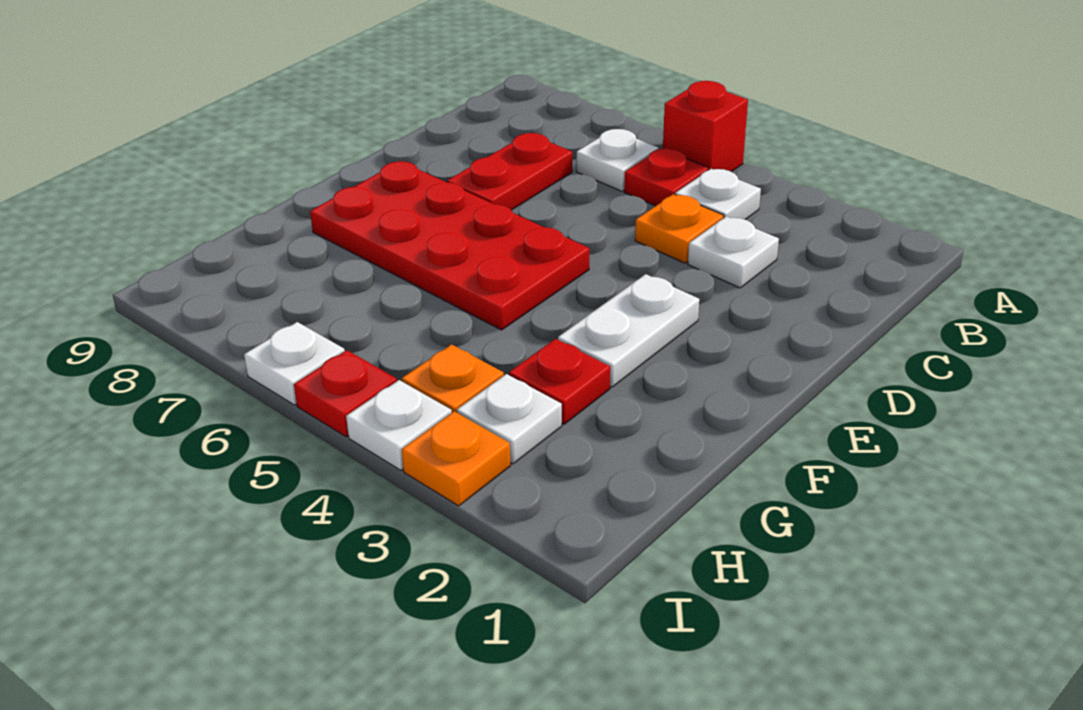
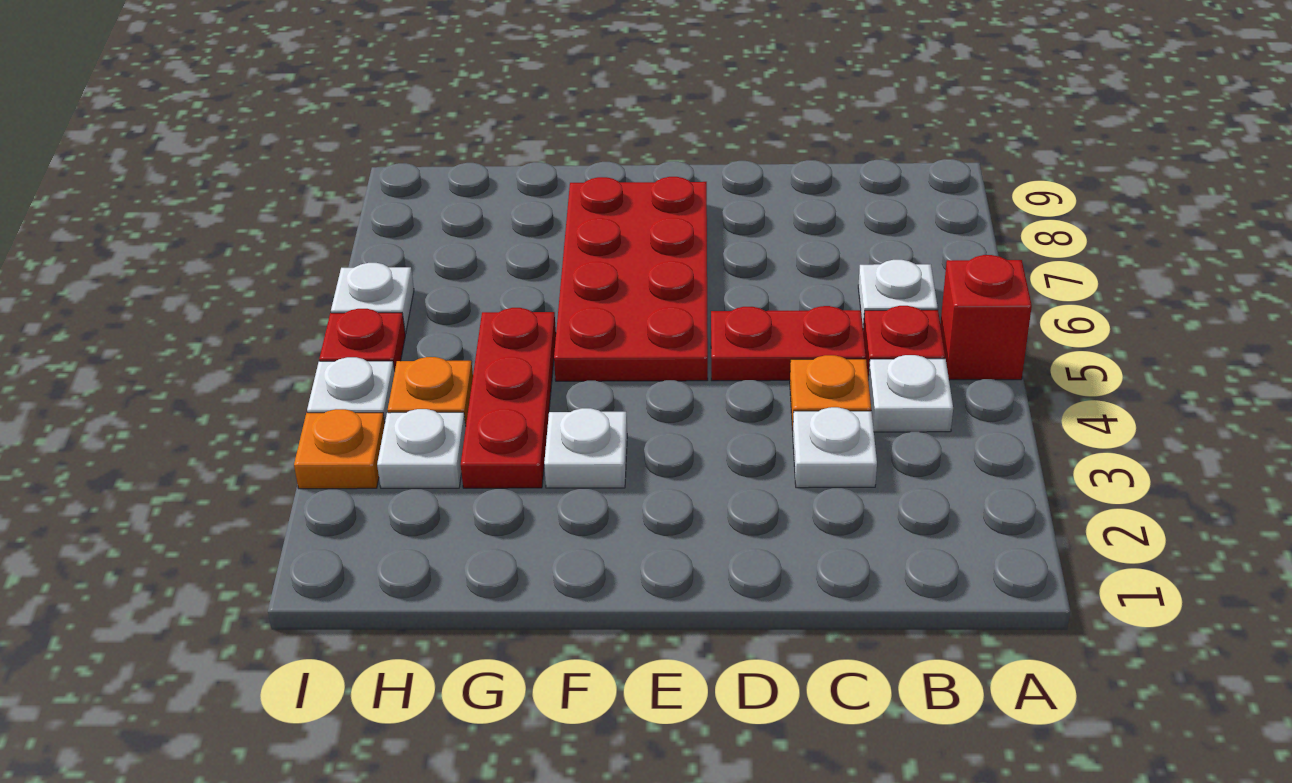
red 1x2 plate [447,133,572,210] -> red 1x2 plate moved to [711,306,866,381]
white 1x2 plate [558,274,699,387] -> white 1x1 plate [544,408,627,488]
red 1x1 plate [509,339,610,424] -> red 1x3 plate [461,308,556,488]

